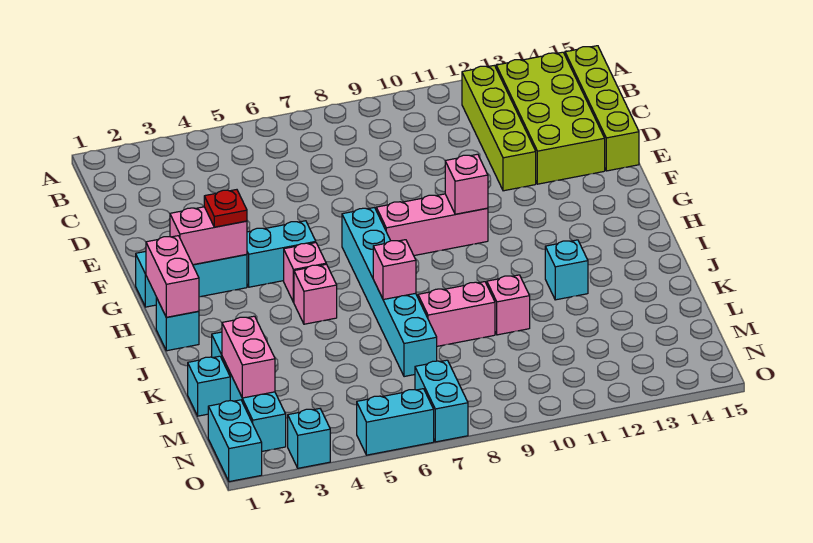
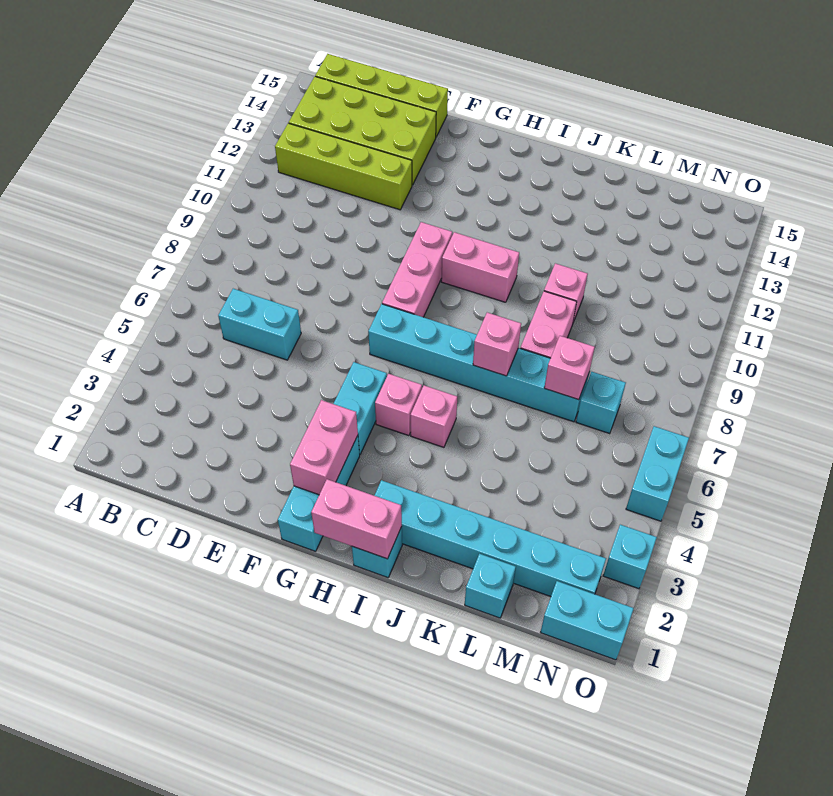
red 1x1 plate [204,190,247,227] -> none
pink 1x1 brick [445,154,488,214] -> pink 1x1 brick moved to [544,336,595,400]
cyan 1x1 brick [545,240,588,300] -> cyan 1x1 brick moved to [576,372,626,434]
cyan 1x4 brick [212,332,286,451] -> cyan 1x6 brick [374,480,606,597]
pink 1x2 brick [222,316,275,398] -> pink 1x2 brick moved to [441,232,519,302]
cyan 1x2 brick [415,360,468,442] -> cyan 1x2 brick moved to [218,289,301,360]

